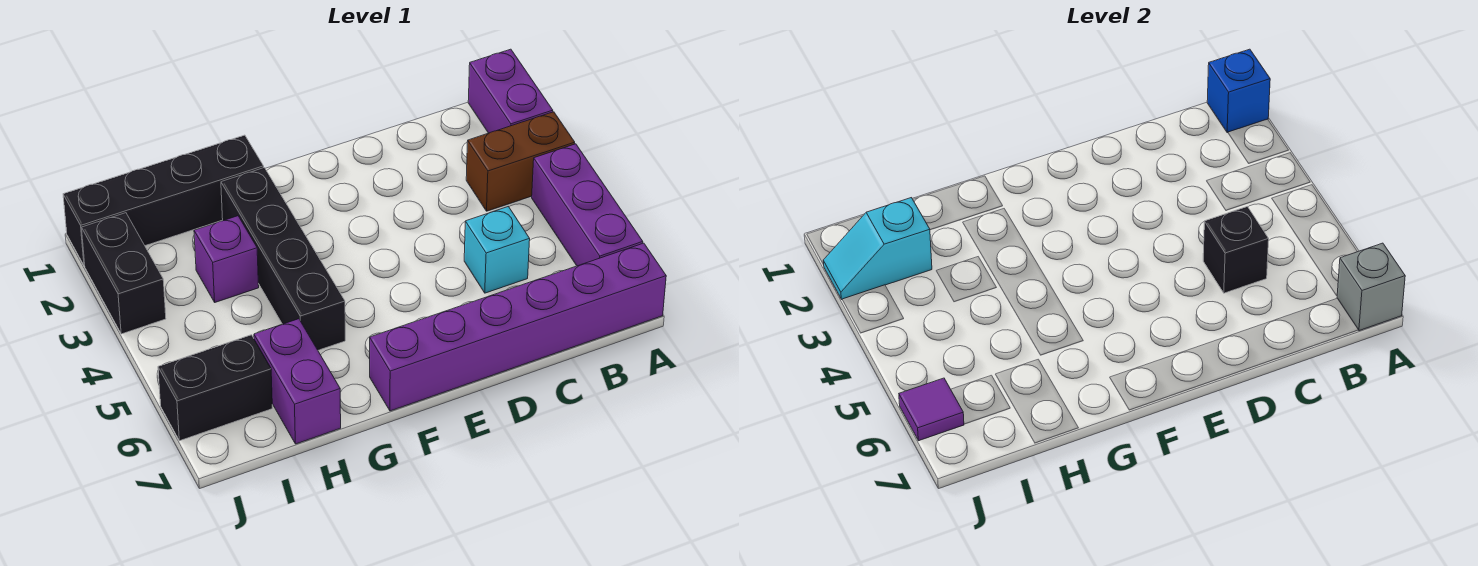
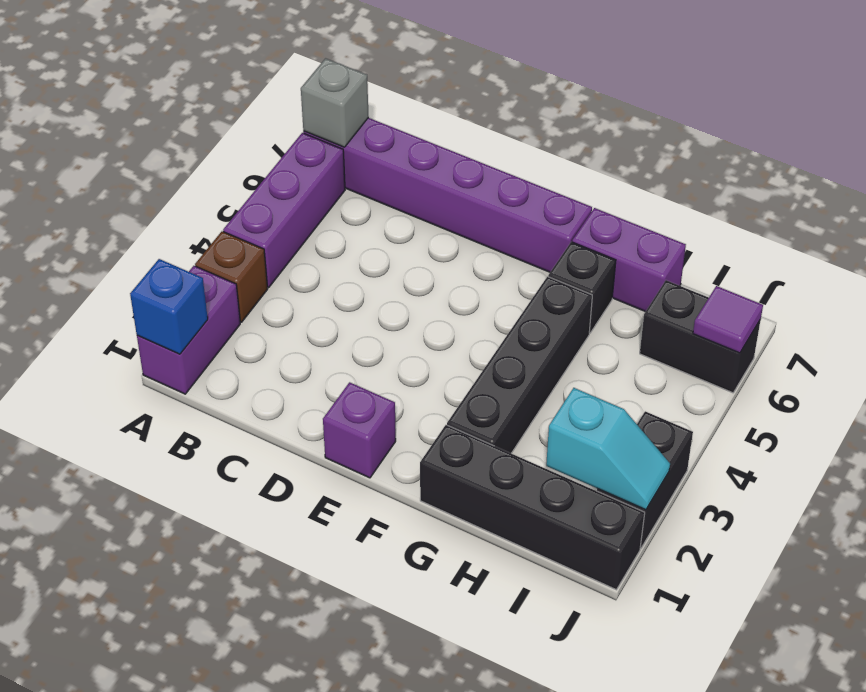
brown 1x2 brick [466,112,575,211] -> brown 1x1 brick [195,231,268,322]
cyan 1x1 brick [464,207,530,293] -> none
black 1x1 brick [1203,207,1269,293] -> black 1x1 brick moved to [548,242,616,333]
purple 1x1 brick [194,216,259,302] -> purple 1x1 brick moved to [323,382,396,478]
purple 1x2 brick [254,319,341,444] -> purple 1x2 brick turned to [572,208,686,312]

